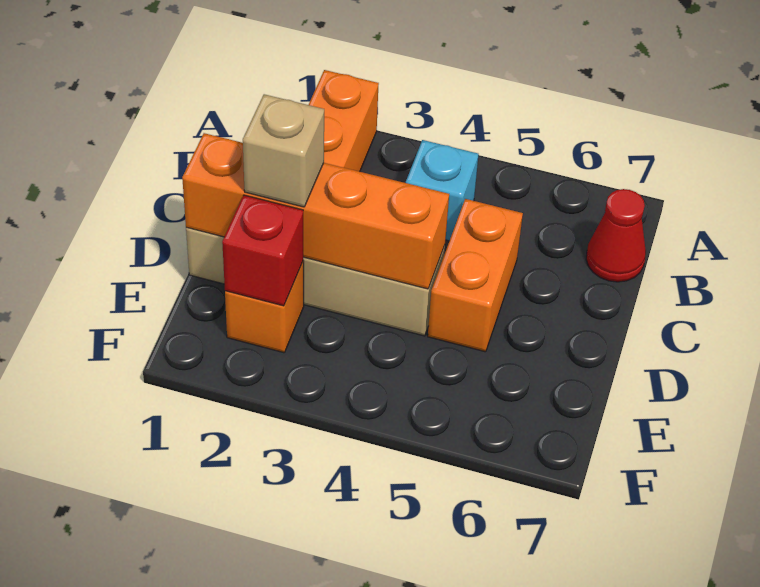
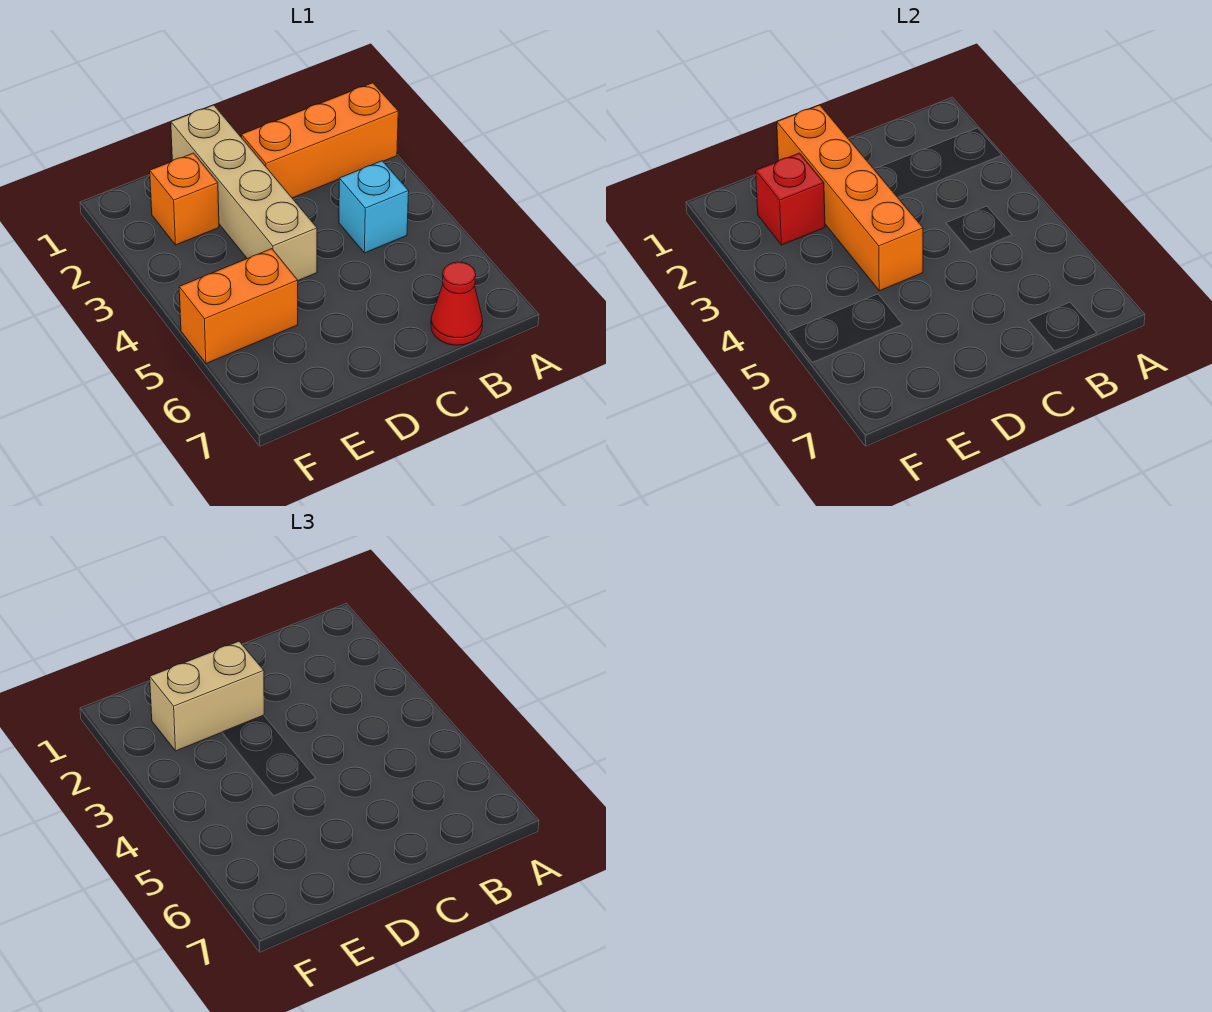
orange 1x2 brick [428,199,523,352] -> orange 1x2 brick moved to [179,249,298,364]
tan 1x1 brick [243,94,324,207] -> tan 1x2 brick [150,641,264,751]

